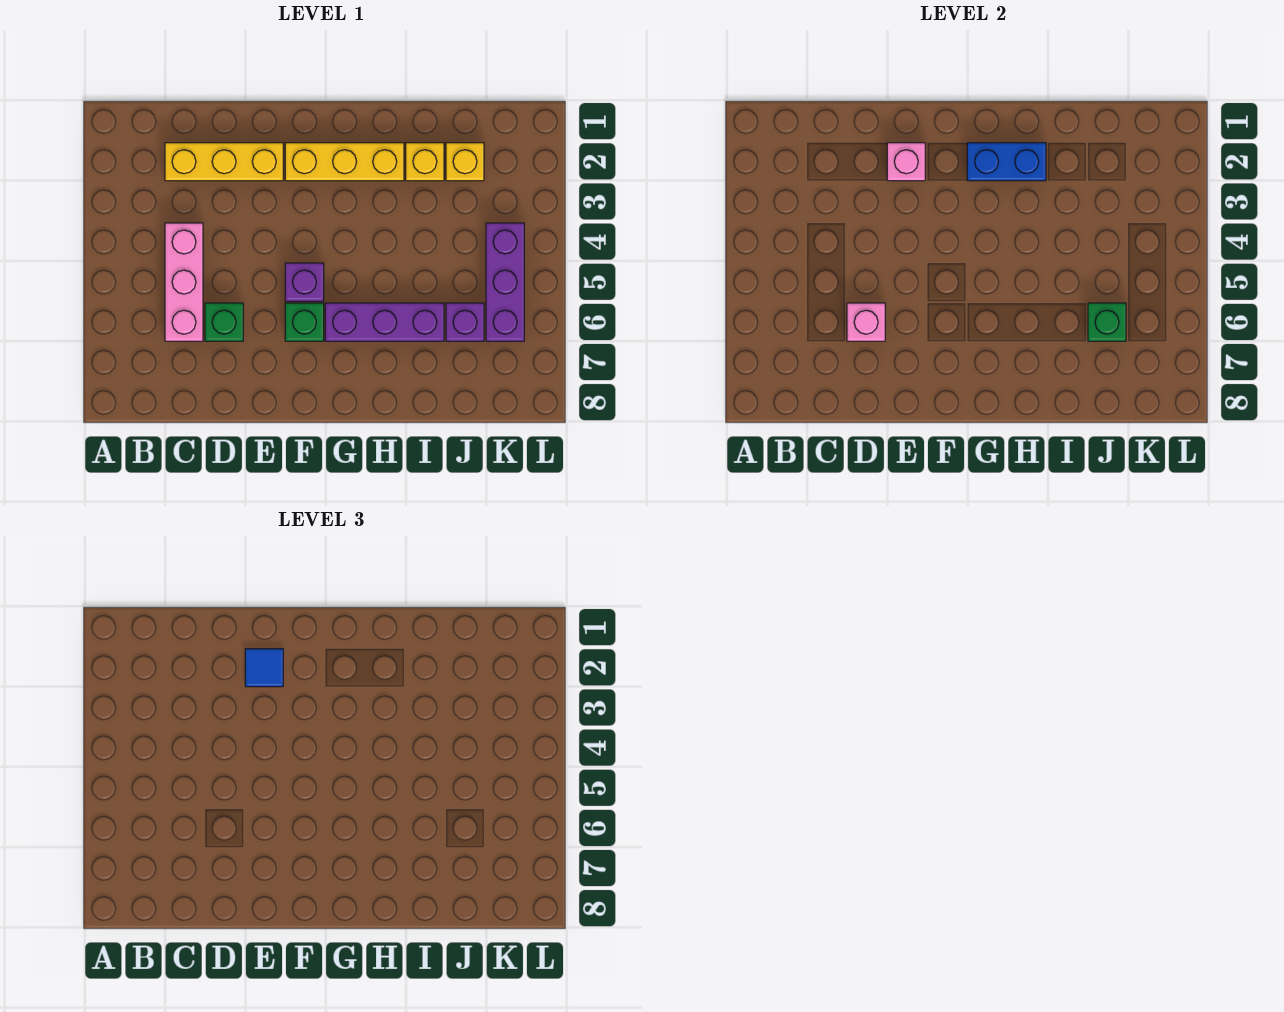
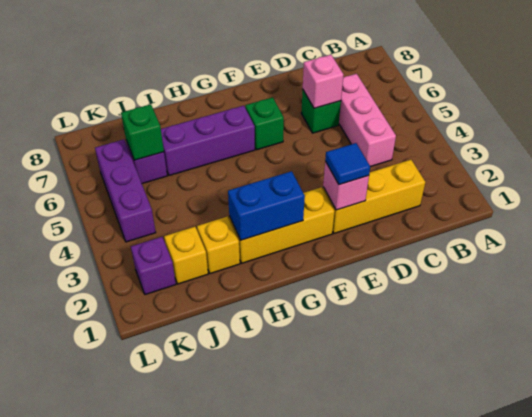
purple 1x1 brick [285,263,324,301] -> purple 1x1 brick moved to [131,237,176,295]

